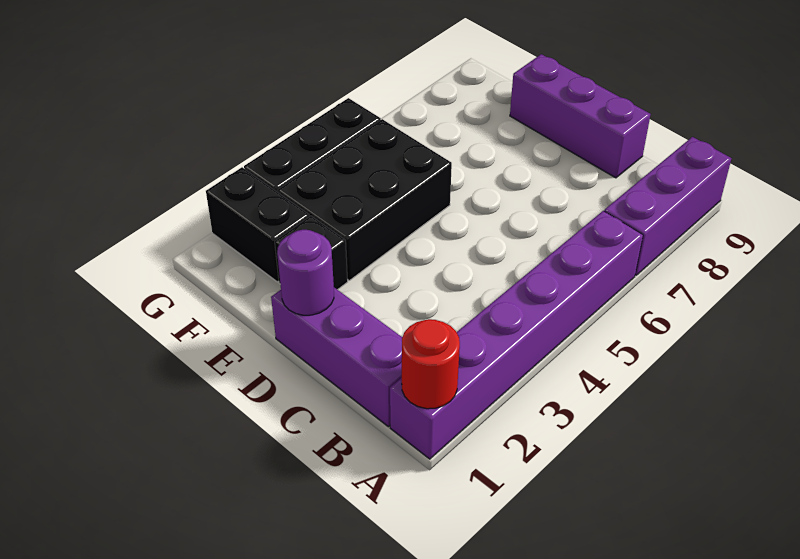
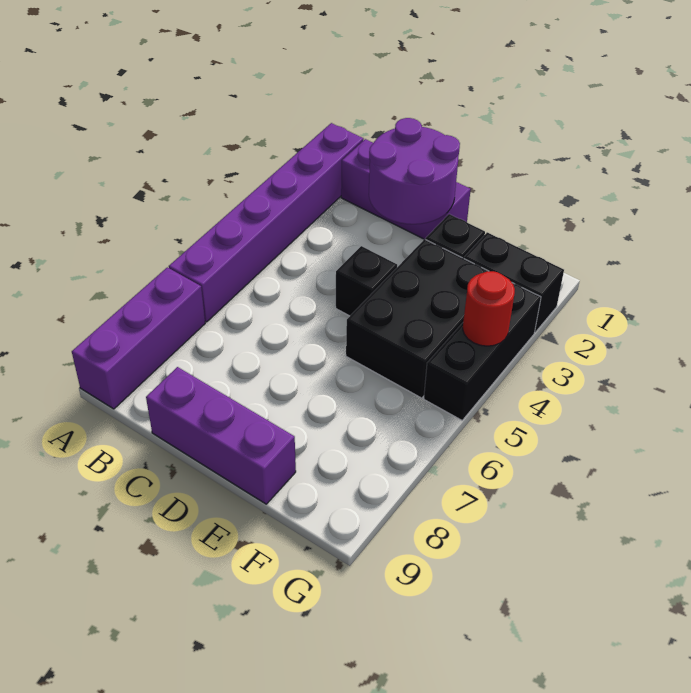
red 1x1 round brick [402,319,460,409] -> red 1x1 round brick moved to [463,271,515,346]
purple 1x1 round brick [277,230,334,315] -> purple 2x2 round brick [369,118,460,224]
none -> black 1x1 brick [336,246,397,316]

